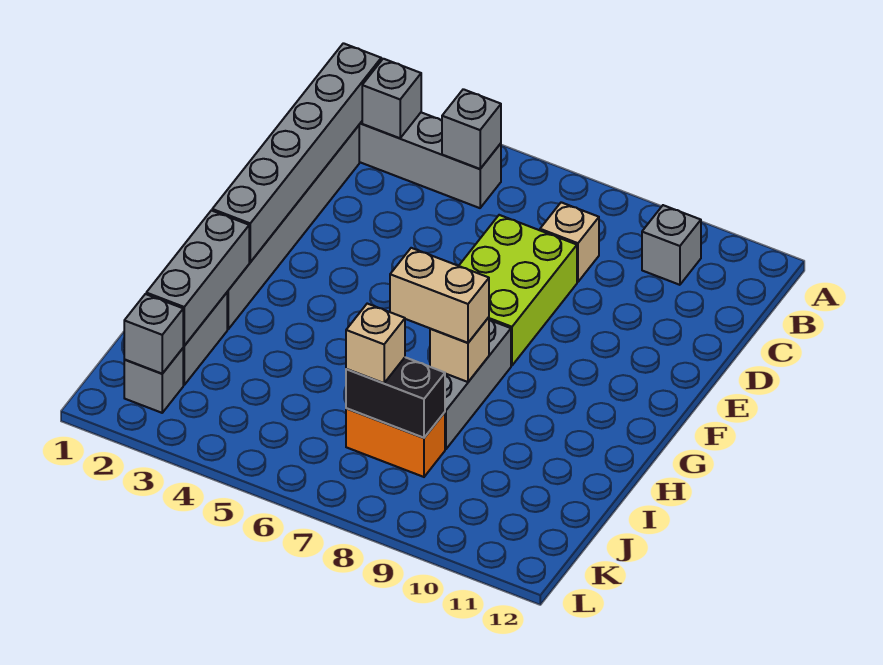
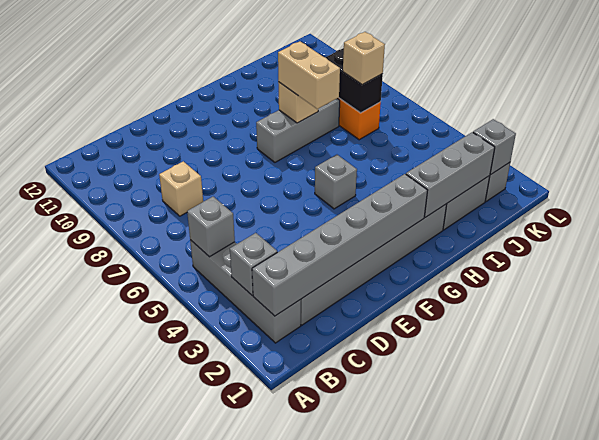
grey 1x1 brick [642,205,701,285] -> grey 1x1 brick moved to [315,155,357,209]
lime 2x3 brick [459,215,577,366] -> none

